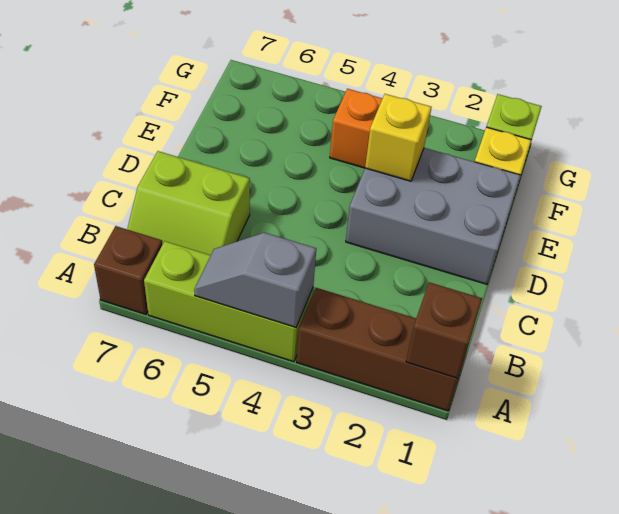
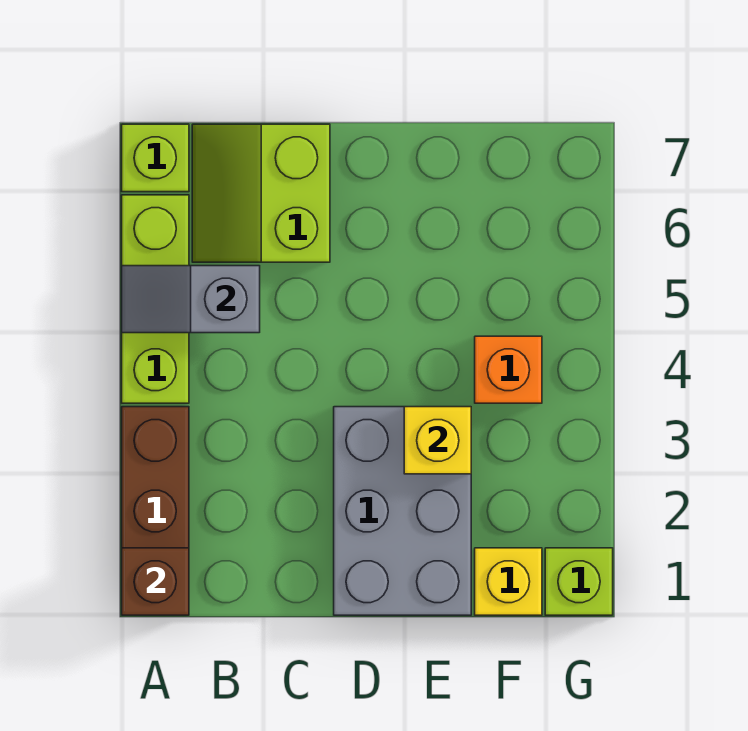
grey 1x2 slope [194,233,316,327] -> grey 1x2 slope turned to [122,266,260,333]
brown 1x1 brick [94,226,163,314] -> lime 1x1 brick [122,124,189,192]

